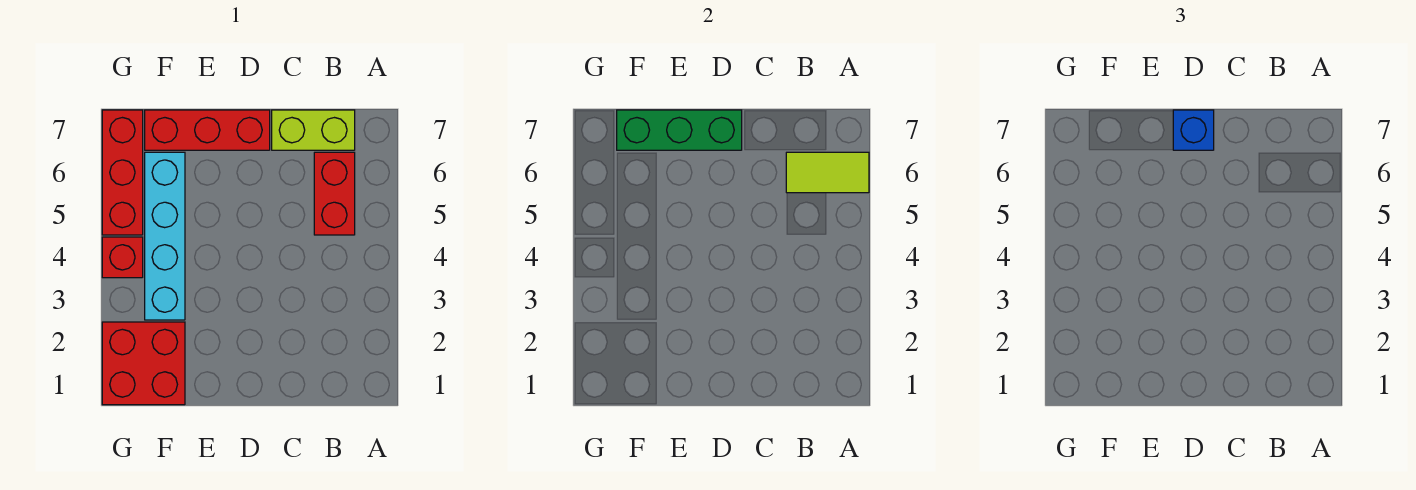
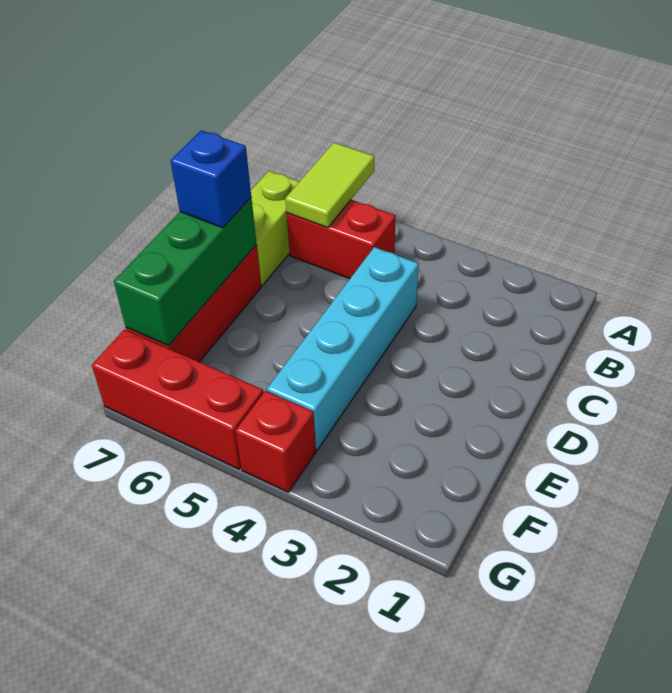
red 2x2 brick [102,322,185,405] -> none
cyan 1x4 brick [145,152,185,320] -> cyan 1x4 brick turned to [267,247,419,450]

